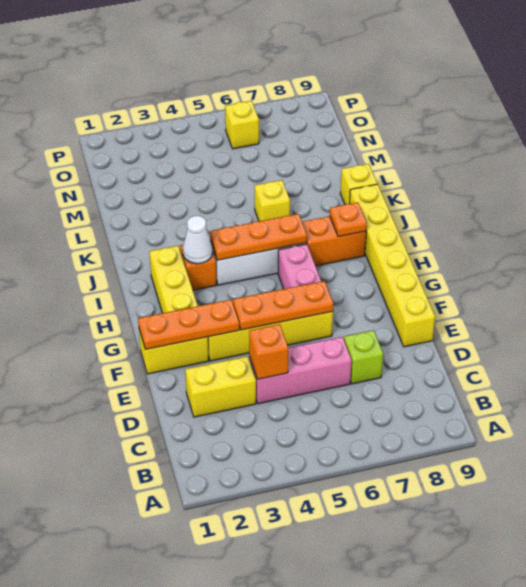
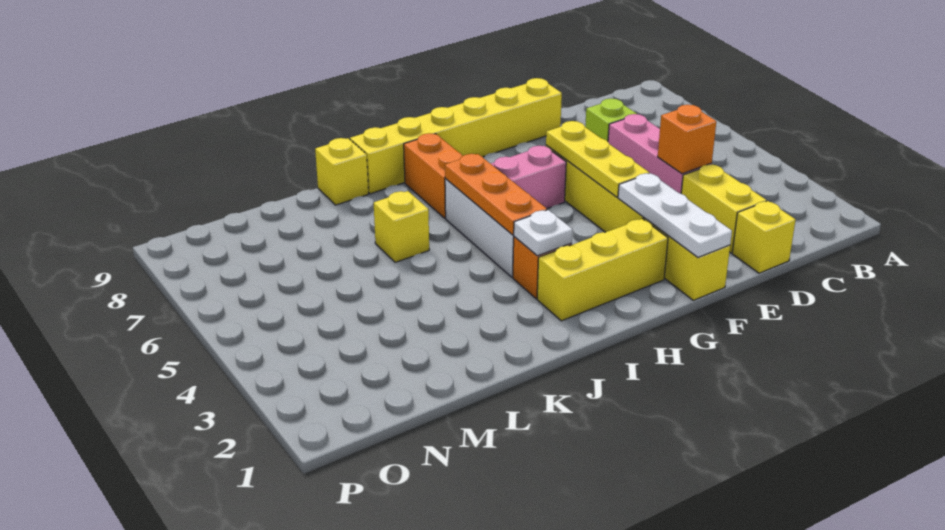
orange 1x3 plate [138,300,239,349] -> white 1x3 plate [618,173,732,257]
orange 1x3 plate [233,281,333,330] -> yellow 1x3 plate [546,121,649,197]
white 1x1 cone [183,216,213,264] -> white 1x1 plate [514,210,572,256]
orange 1x1 plate [330,202,367,237] -> none
yellow 1x1 brick [225,101,259,149] -> yellow 1x1 brick moved to [732,201,795,273]

